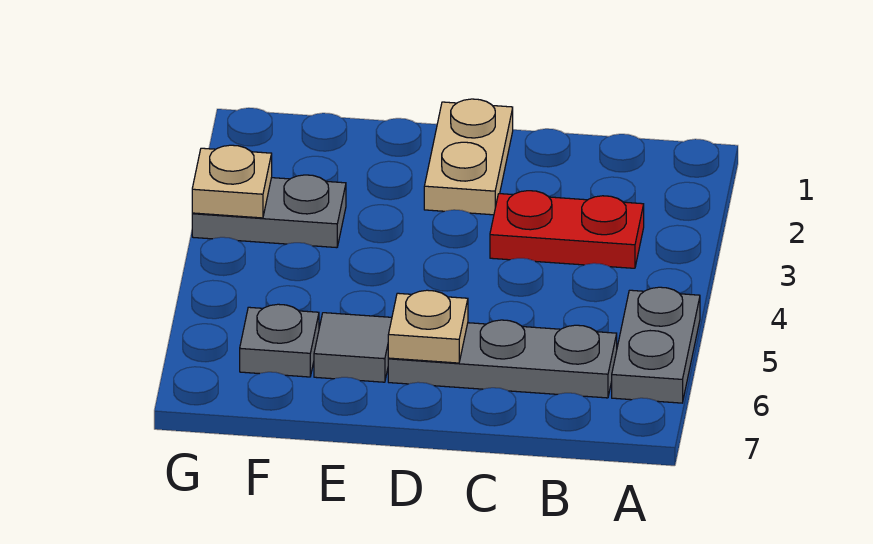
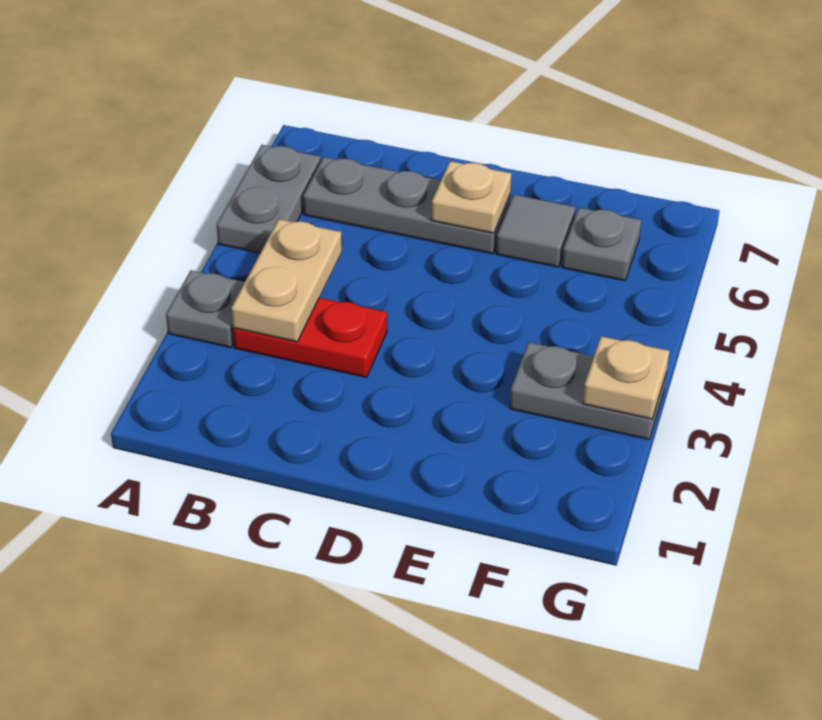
none -> grey 1x1 plate [166,270,245,348]
tan 1x2 plate [424,99,513,215] -> tan 1x2 plate moved to [231,219,342,342]

